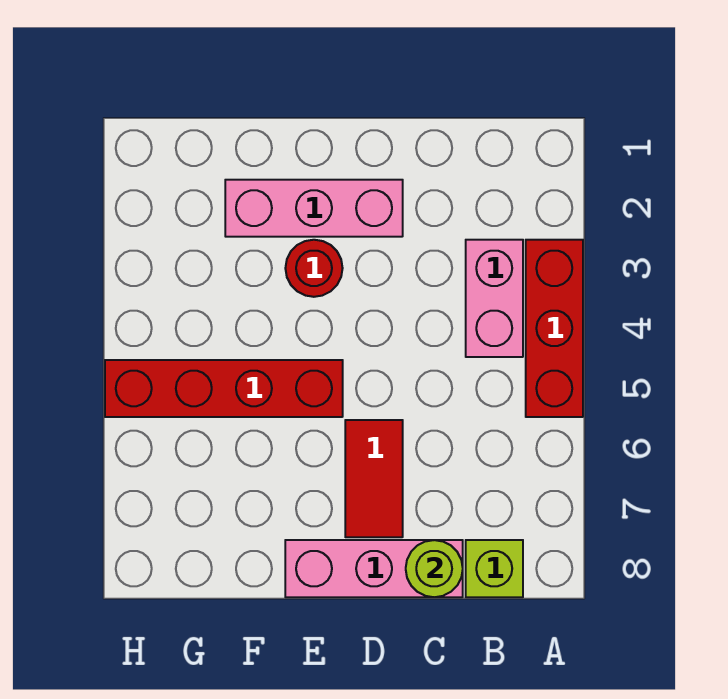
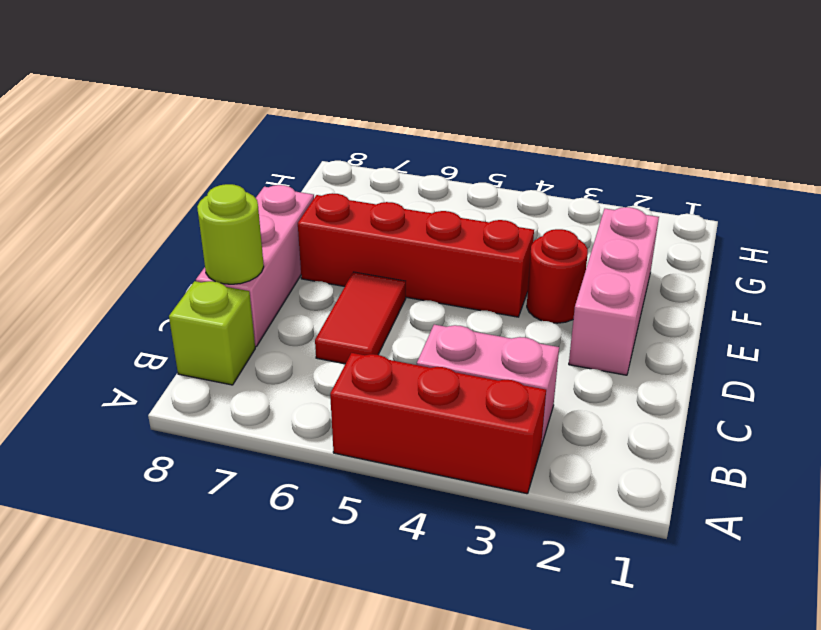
red 1x2 tile [345,420,403,537] -> red 1x2 tile turned to [315,272,406,364]
red 1x4 brick [105,360,343,417] -> red 1x4 brick turned to [298,193,534,317]

